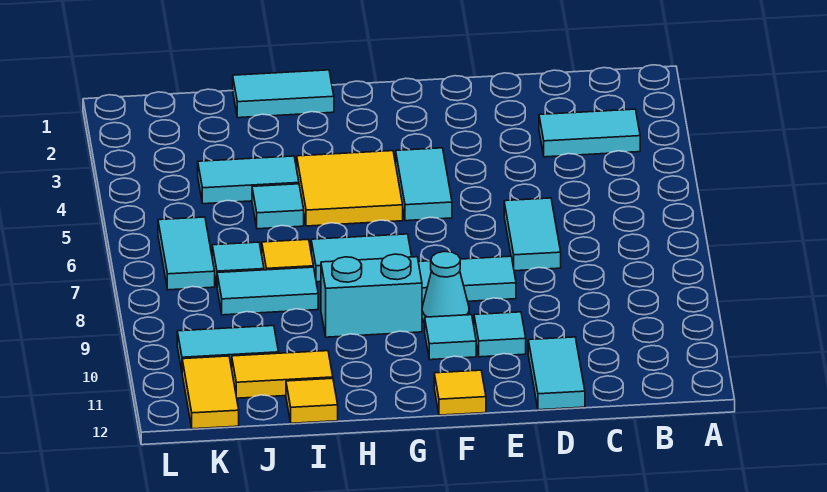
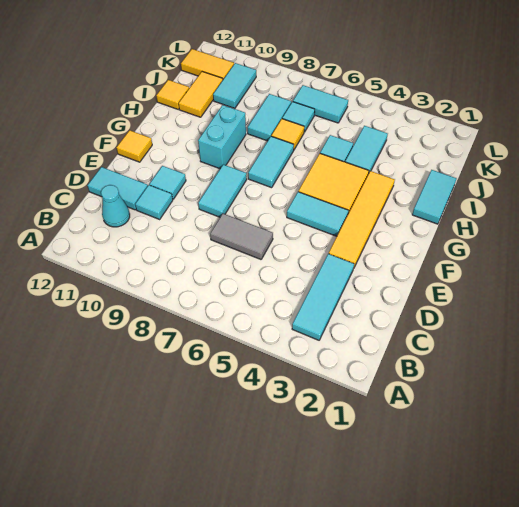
cyan 1x2 tile [539,109,640,157] -> cyan 1x3 tile [292,254,354,340]
cyan 1x2 tile [504,198,561,271] -> grey 1x2 tile [210,214,273,259]
none -> yellow 1x4 tile [329,171,395,267]
cyan 1x1 cone [422,251,469,323] -> cyan 1x1 cone moved to [101,185,130,227]
cyan 1x1 tile [425,315,476,360] -> cyan 1x1 tile moved to [135,185,173,219]

